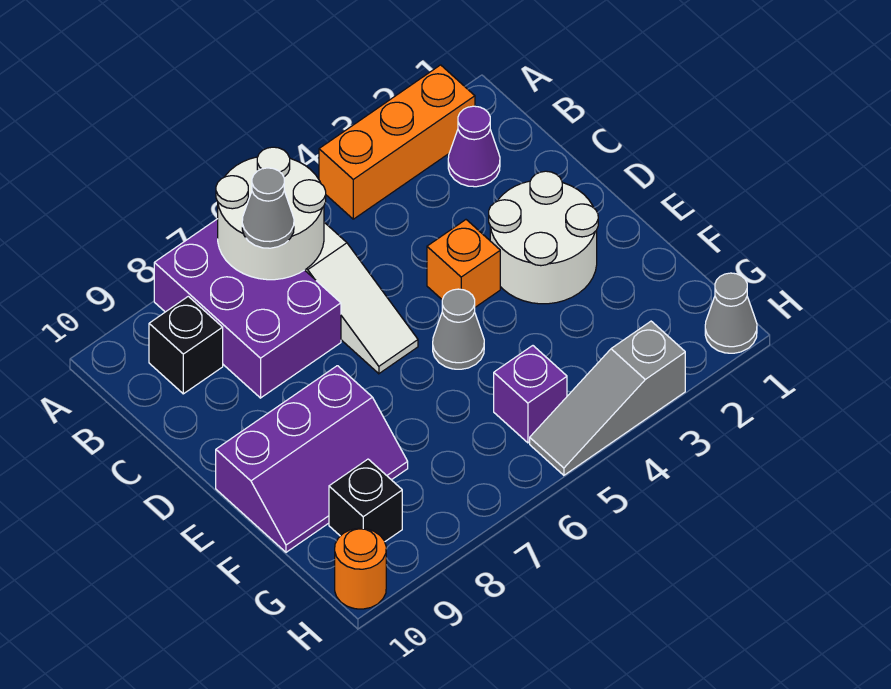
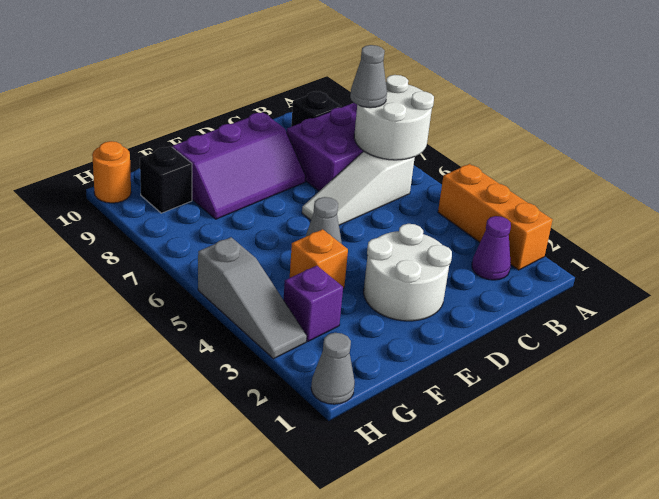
orange 1x1 brick [427,220,500,307] -> orange 1x1 brick moved to [290,229,348,288]
purple 2x3 slope [216,366,408,552] -> purple 2x3 slope turned to [172,112,306,219]
purple 1x1 brick [494,346,567,443] -> purple 1x1 brick moved to [284,266,343,342]
grey 1x3 slope [530,321,685,475] -> grey 1x3 slope turned to [198,237,307,359]

